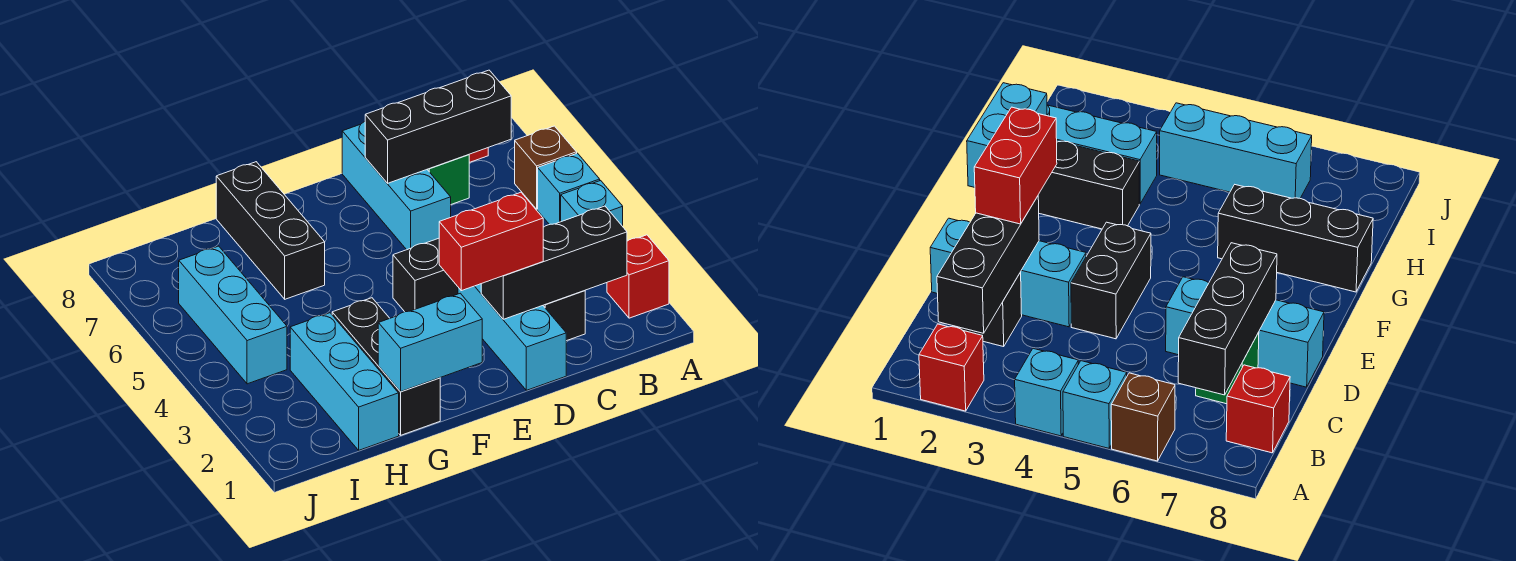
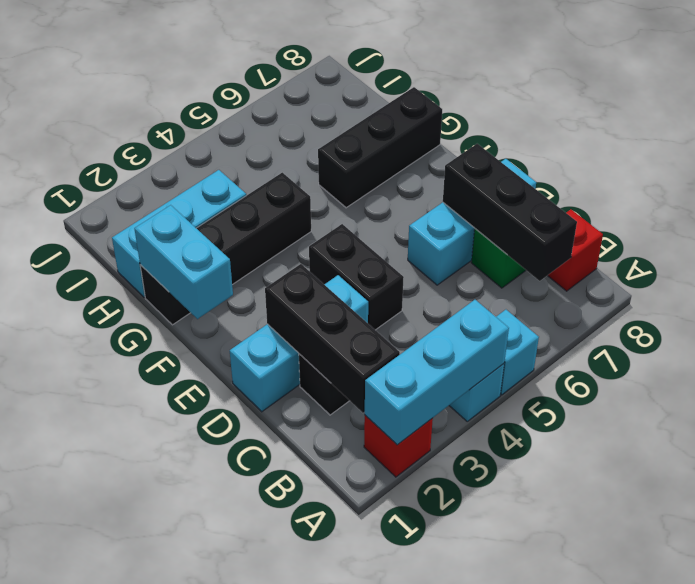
brown 1x1 brick [515,126,577,209] -> none
red 1x2 brick [439,192,543,291] -> none
black 1x3 brick [332,298,440,435] -> black 1x4 brick [140,173,311,325]
cyan 1x3 brick [179,246,287,384] -> cyan 1x3 brick moved to [365,300,509,445]

